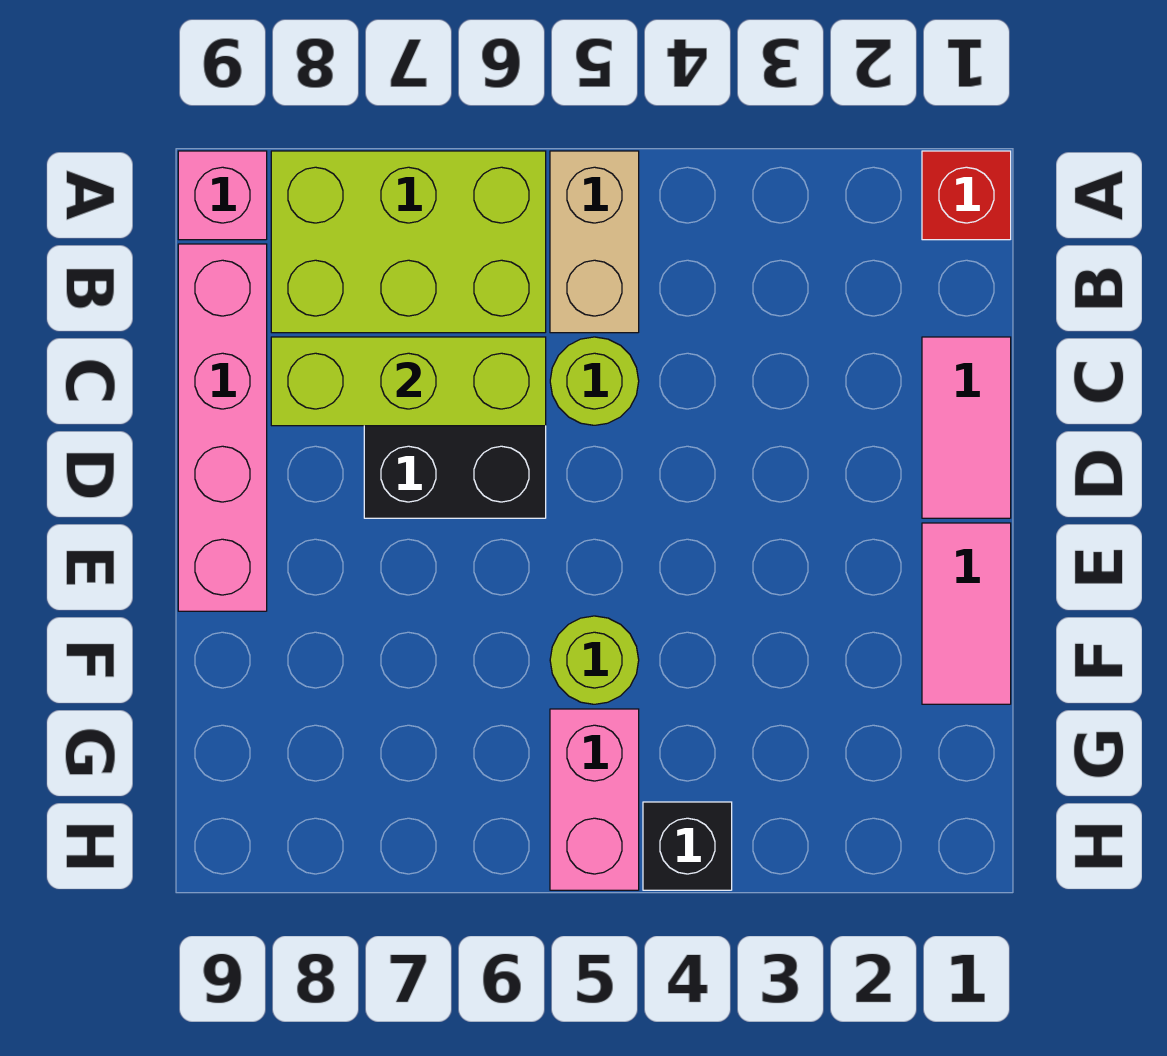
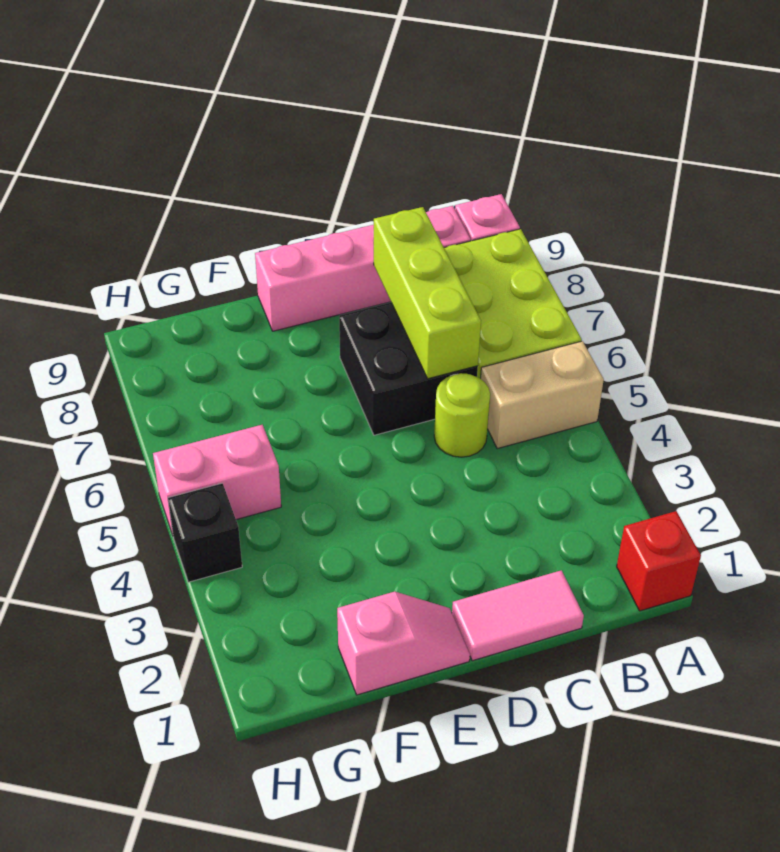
pink 1x2 tile [922,523,1011,704] -> pink 1x2 slope [337,591,470,695]
lime 1x1 round brick [550,616,639,704] -> none

